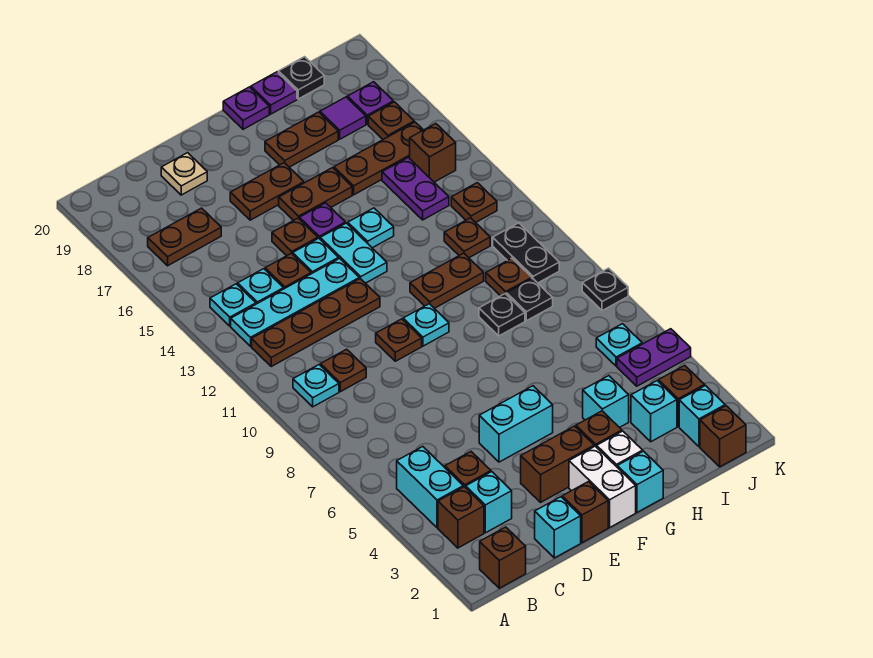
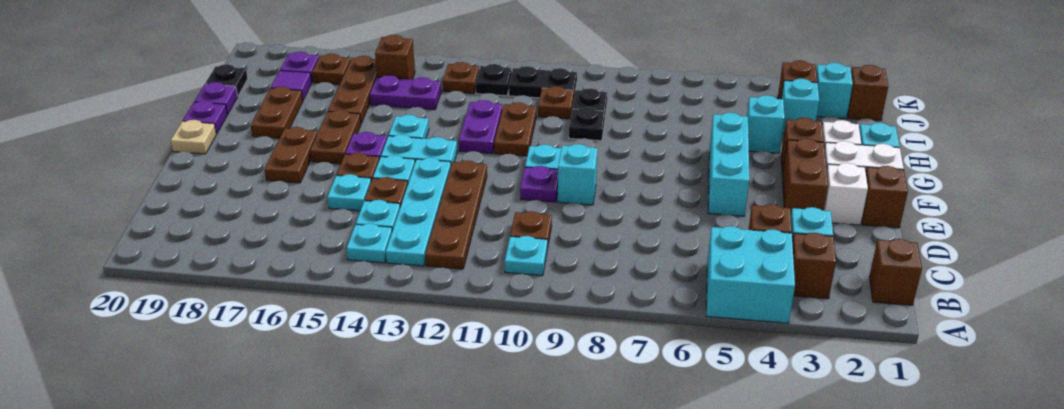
cyan 1x2 brick [397,447,463,528] -> cyan 2x2 brick [706,226,795,323]
brown 1x2 plate [148,208,221,266] -> none
cyan 1x1 brick [535,497,581,558] -> cyan 1x1 brick moved to [558,144,597,205]
tan 1x1 plate [161,153,207,195] -> tan 1x1 plate moved to [171,120,216,154]
none -> white 1x1 brick [824,163,868,225]
cyan 1x2 brick [479,386,553,462] -> cyan 1x3 brick [708,113,749,216]
brown 1x1 plate [376,319,422,361] -> purple 1x1 plate [520,166,558,202]
brown 1x1 plate [444,218,490,258] -> none
purple 1x2 plate [617,329,691,386] -> purple 1x2 plate moved to [459,100,502,154]
cyan 1x1 plate [596,324,642,366] -> cyan 1x1 plate moved to [327,174,371,211]
black 1x1 plate [582,268,628,311] -> black 1x1 plate moved to [476,64,512,96]

